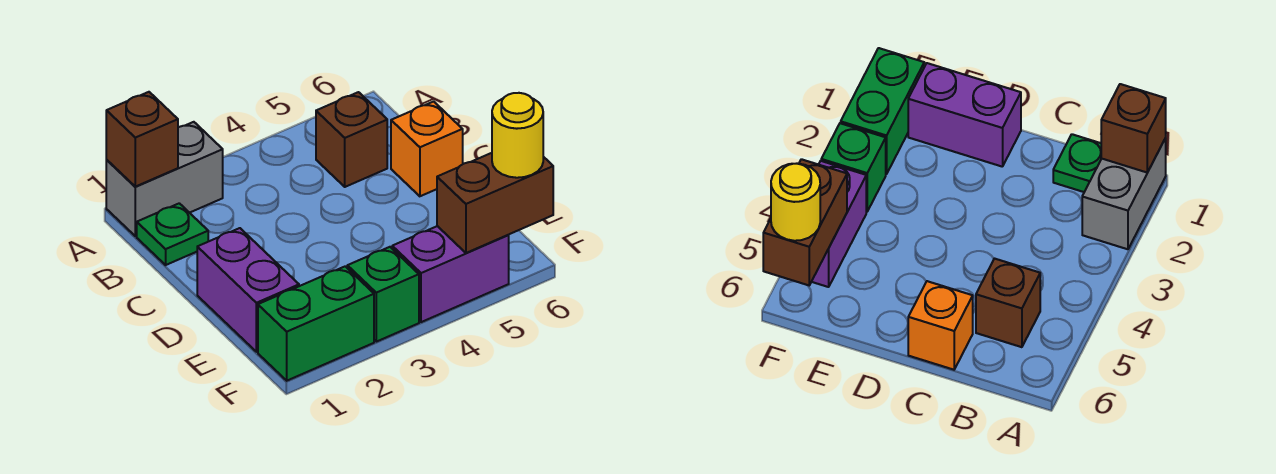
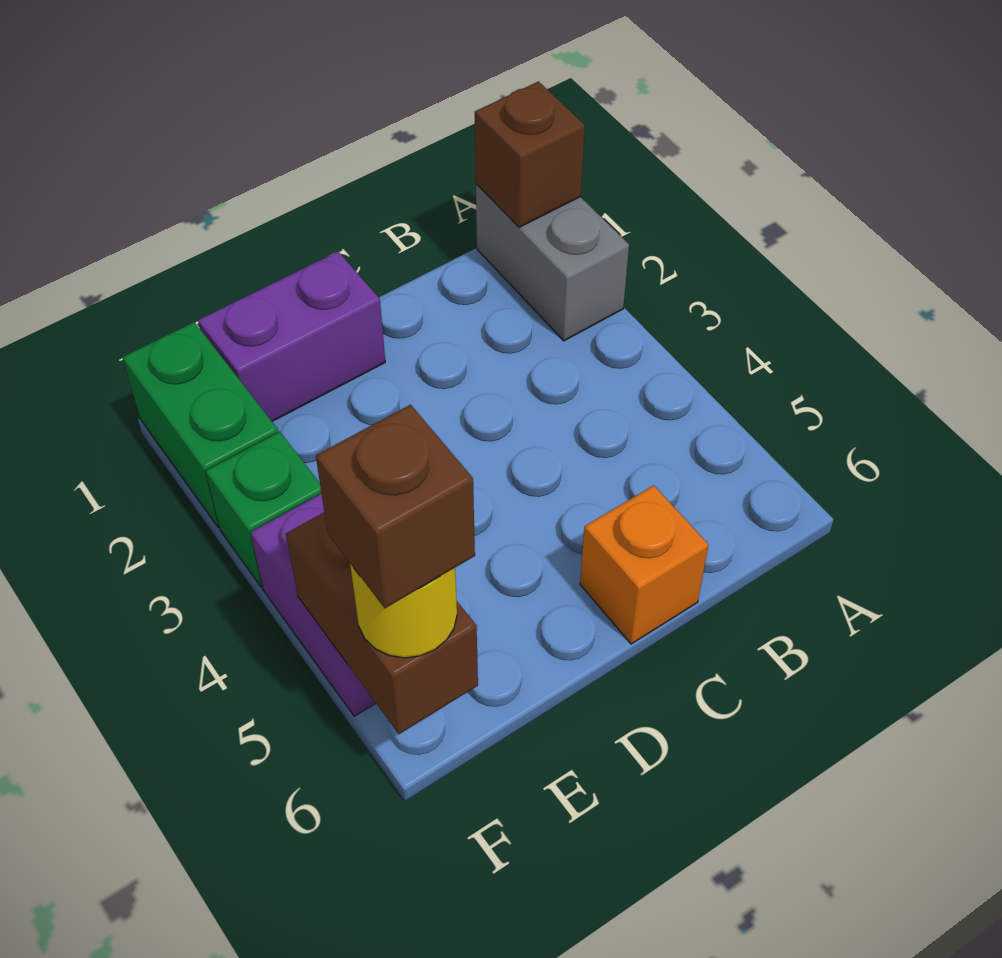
green 1x1 plate [137,203,208,265] -> none
brown 1x1 brick [316,92,387,187] -> brown 1x1 brick moved to [316,405,475,608]

